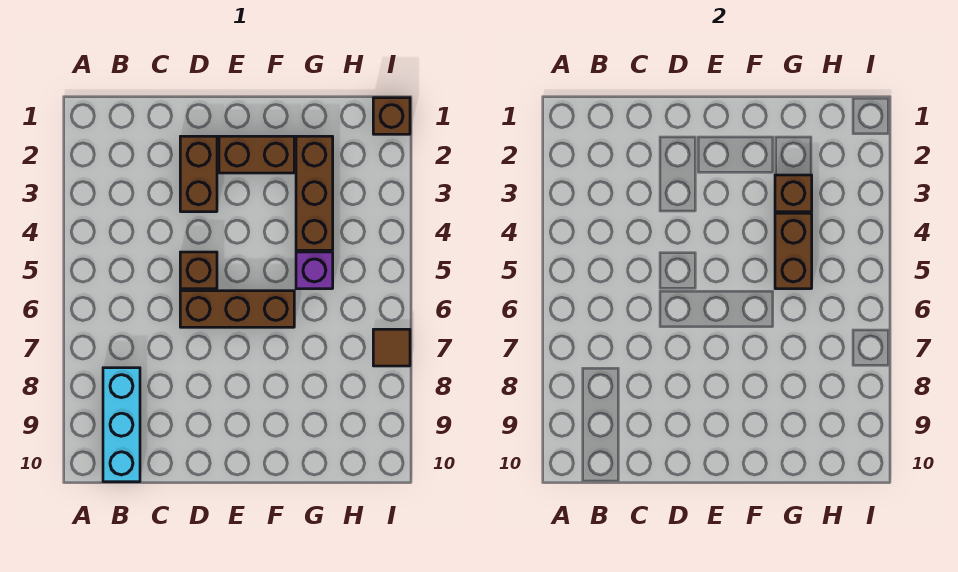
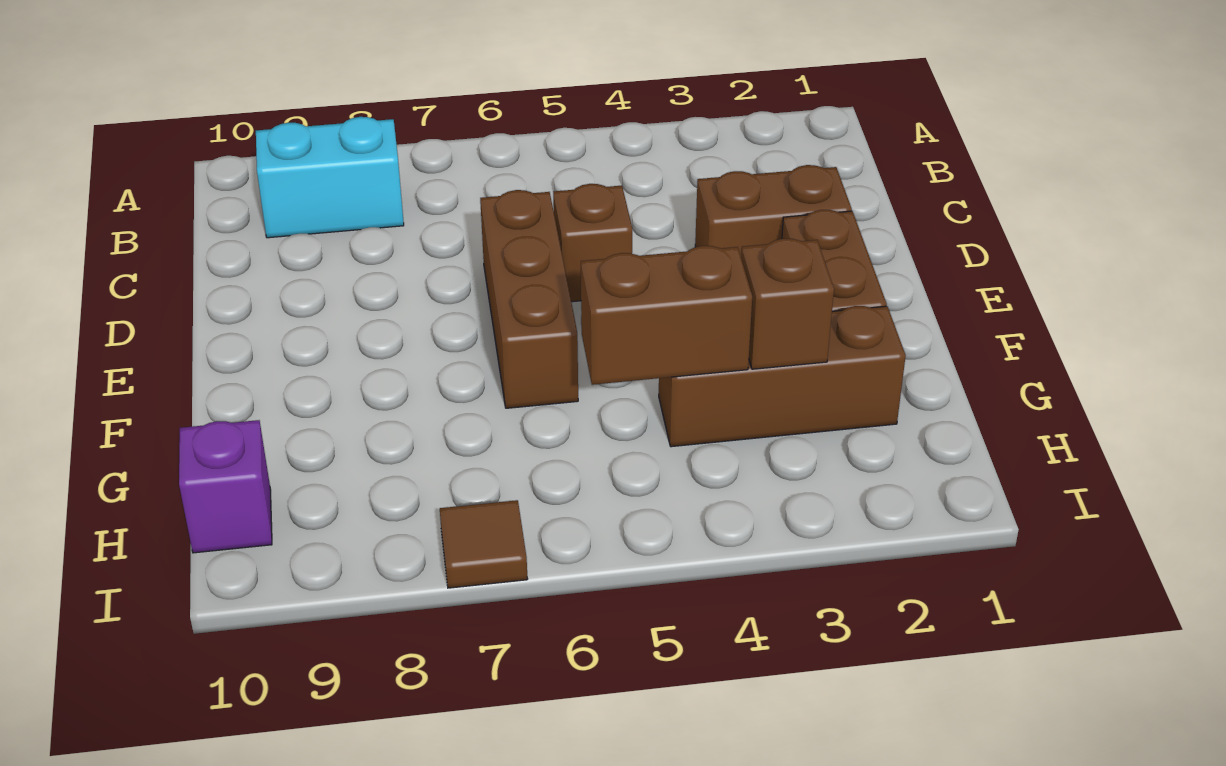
cyan 1x3 brick [103,368,140,482] -> cyan 1x2 brick [256,117,404,238]
purple 1x1 brick [296,252,333,289] -> purple 1x1 brick moved to [179,420,272,553]
brown 1x1 brick [373,98,410,134] -> none

